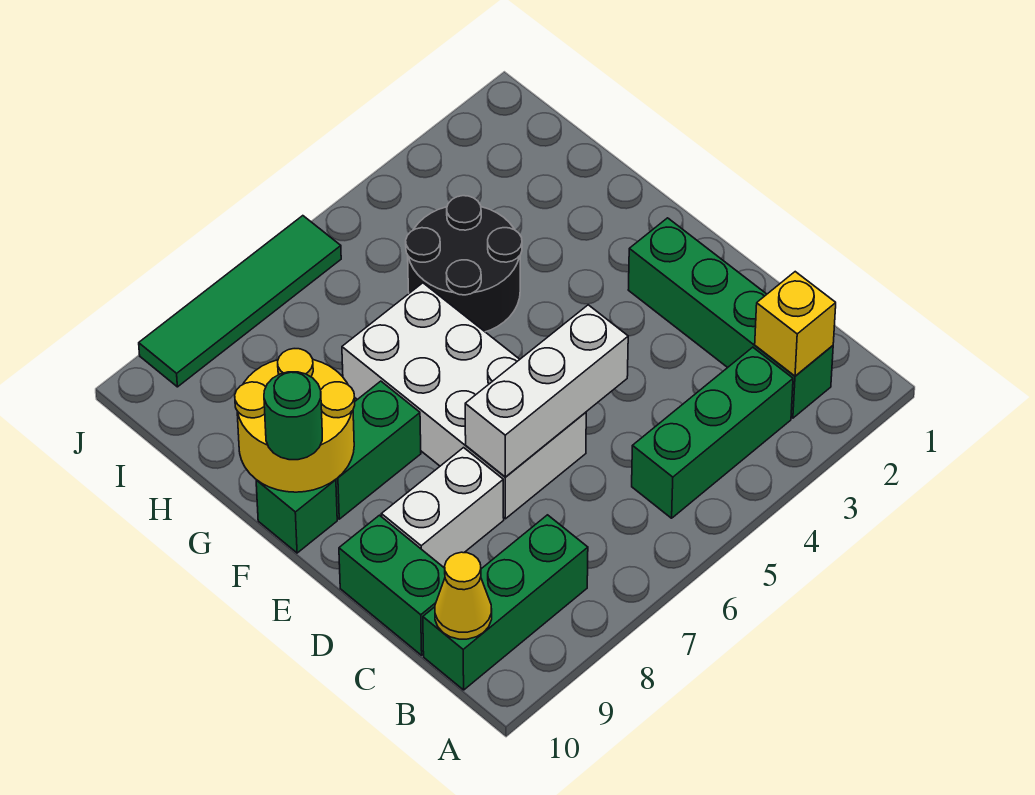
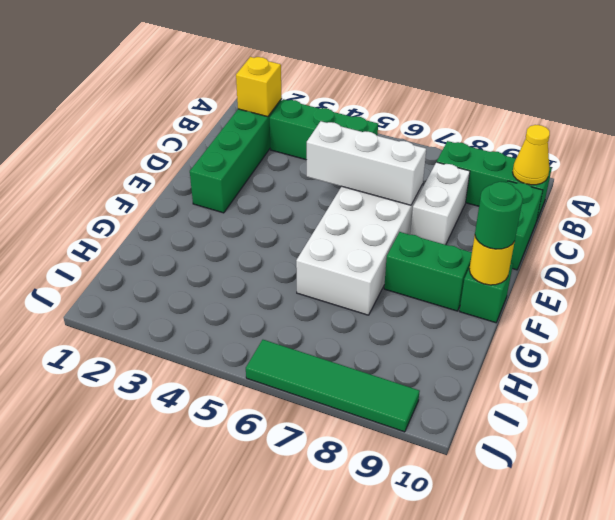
white 1x2 brick [381,448,504,568] -> white 1x2 brick turned to [410,162,470,245]
yellow 2x2 round brick [235,349,355,492] -> yellow 1x1 round brick [469,236,514,285]
black 2x2 round brick [406,196,522,332] -> none

